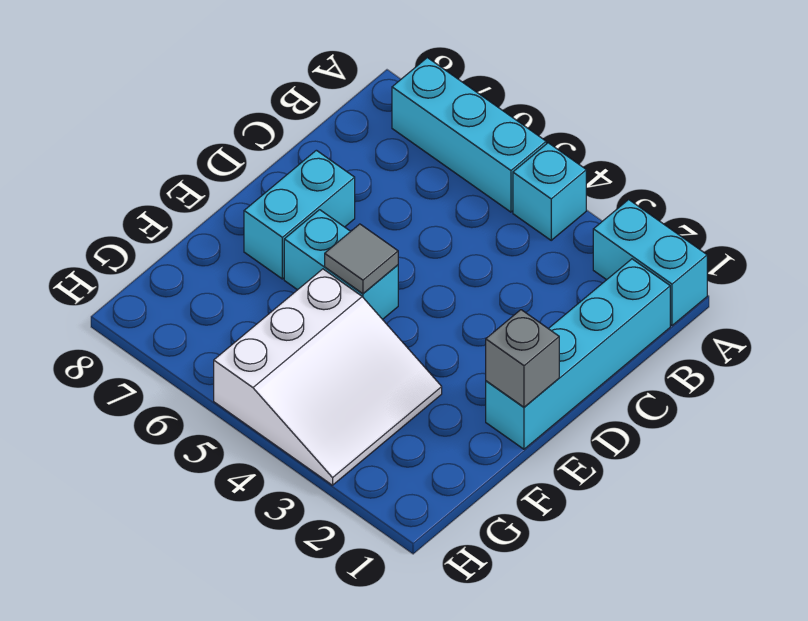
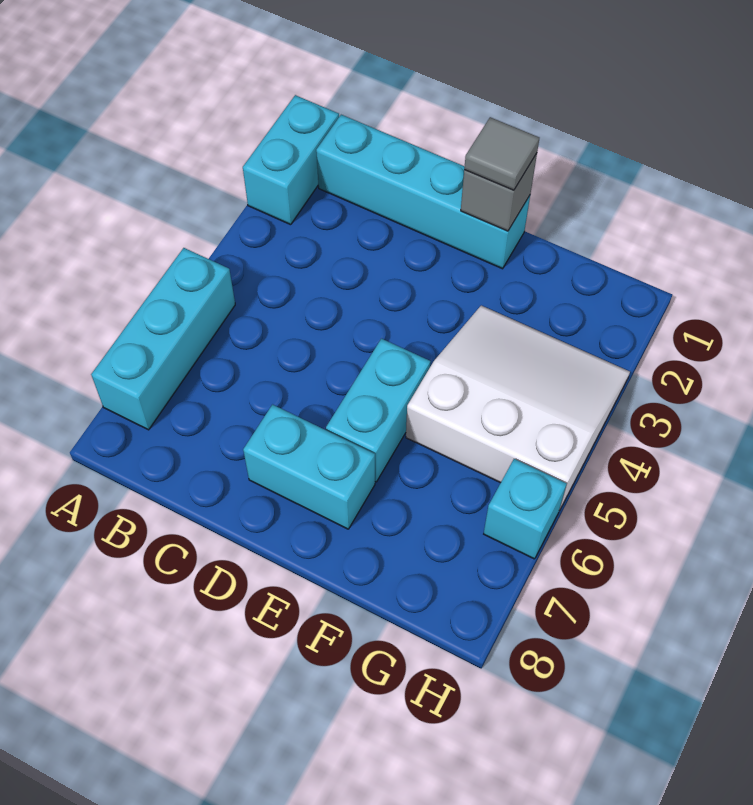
cyan 1x1 brick [513,143,586,240] -> cyan 1x1 brick moved to [484,459,567,559]
grey 1x1 tile [325,224,398,294] -> grey 1x1 tile moved to [464,117,539,190]

